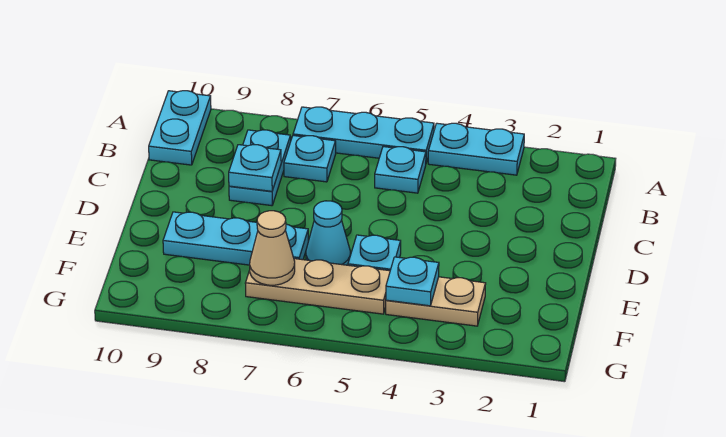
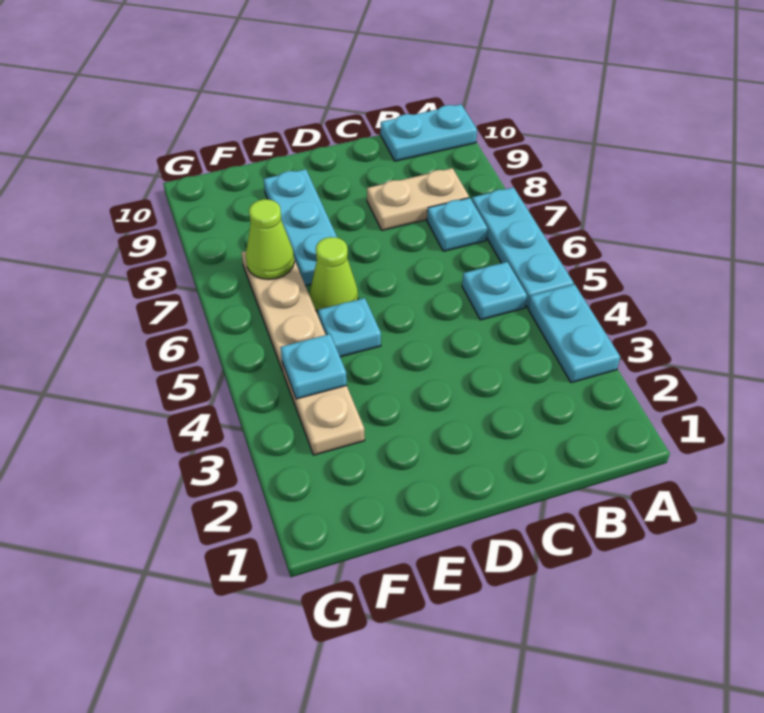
cyan 1x2 plate [229,130,291,206] -> tan 1x2 plate [367,168,469,230]
cyan 1x1 plate [229,145,281,191] -> none
cyan 1x1 cone [306,201,350,265] -> lime 1x1 cone [310,237,358,312]
tan 1x1 cone [250,211,295,285] -> lime 1x1 cone [246,199,294,279]

